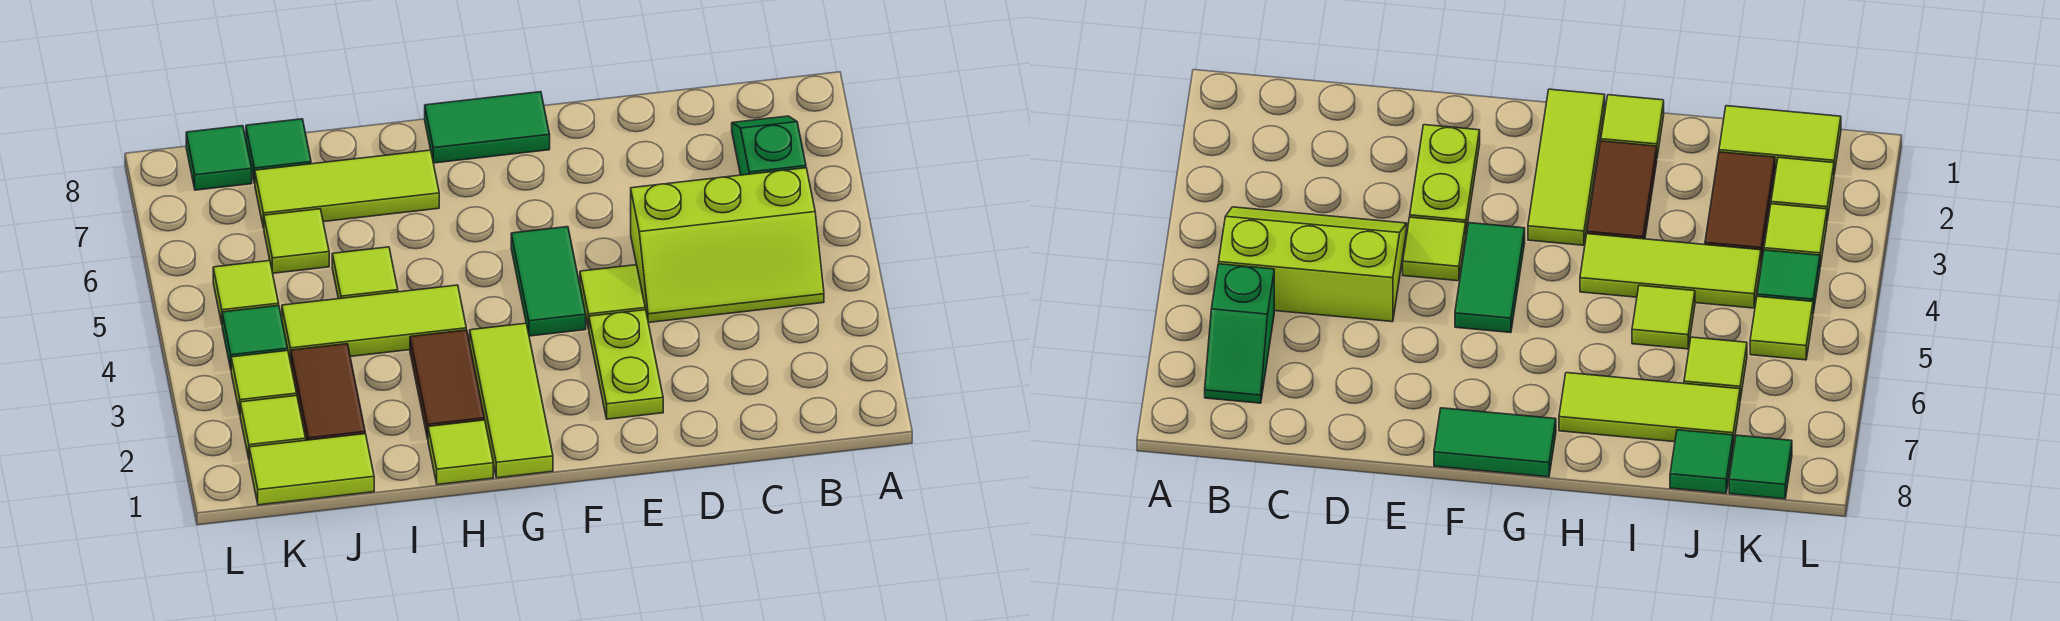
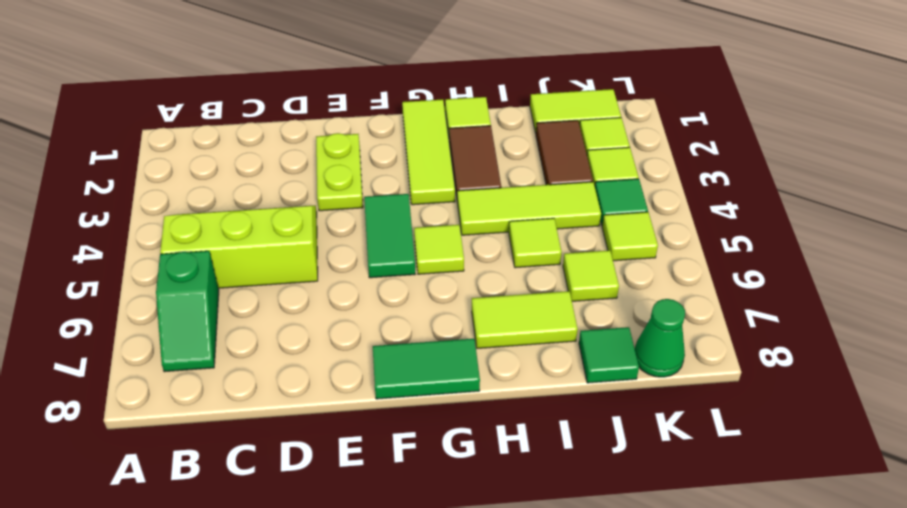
lime 1x1 tile [580,265,645,329] -> lime 1x1 tile moved to [414,225,464,274]
lime 1x3 tile [255,150,439,228] -> lime 1x2 tile [472,291,578,348]
green 1x1 tile [186,126,252,190] -> green 1x1 cone [635,299,685,377]

